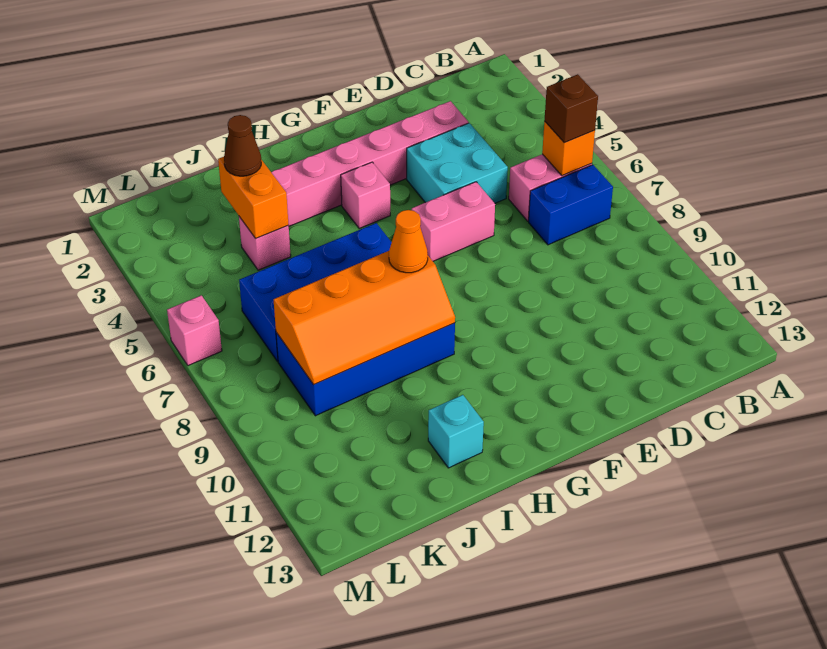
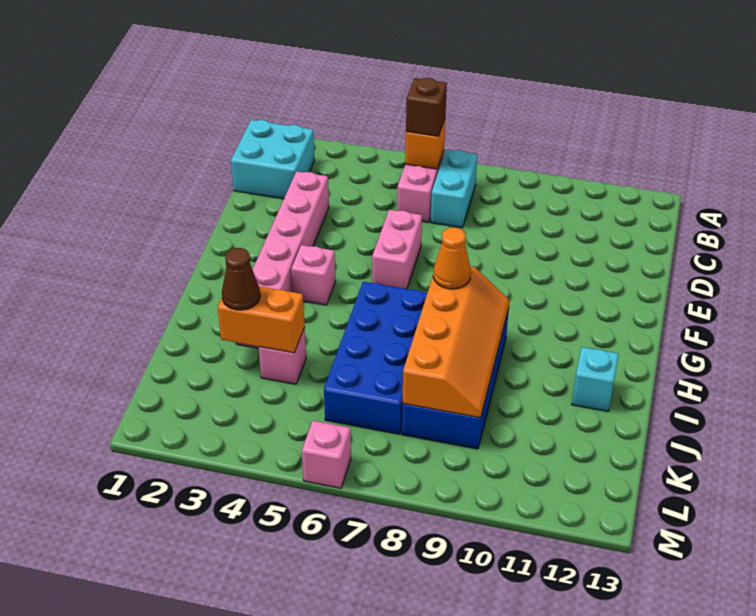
blue 1x2 brick [529,165,613,245] -> cyan 1x2 brick [431,150,477,228]
cyan 2x2 brick [407,123,508,203] -> cyan 2x2 brick moved to [231,120,314,199]

